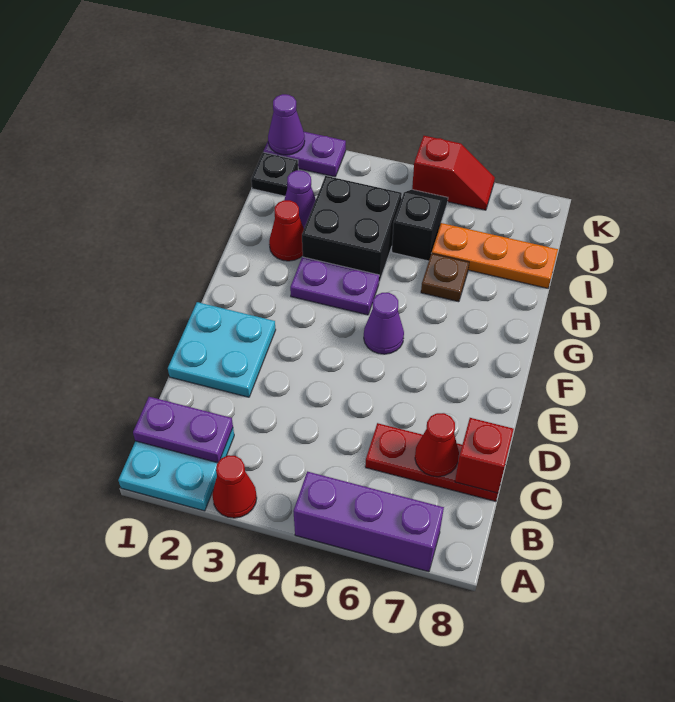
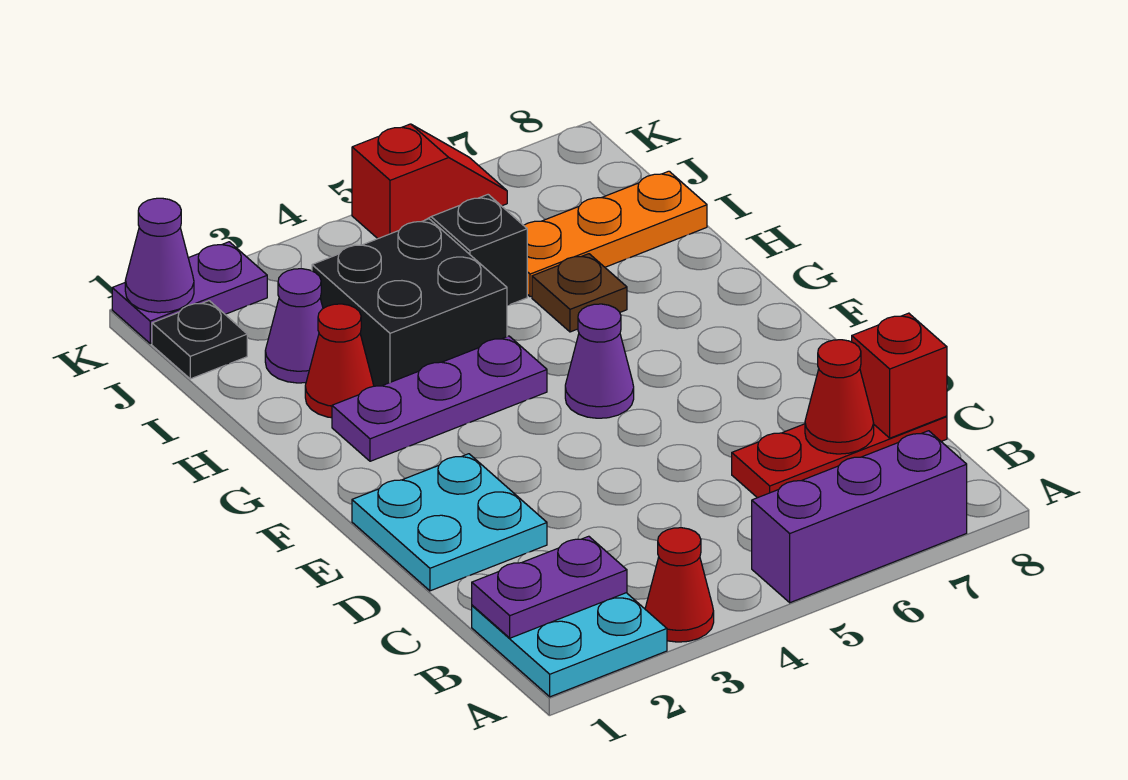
purple 1x2 plate [290,257,379,315] -> purple 1x3 plate [332,336,547,461]

